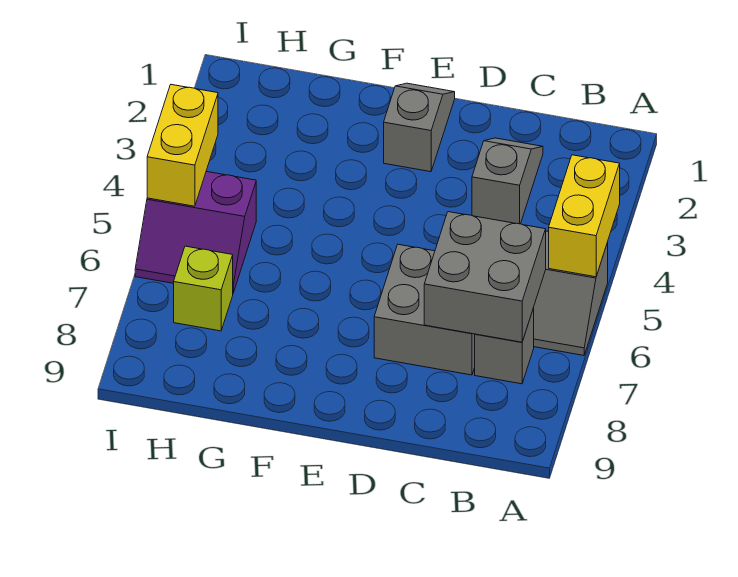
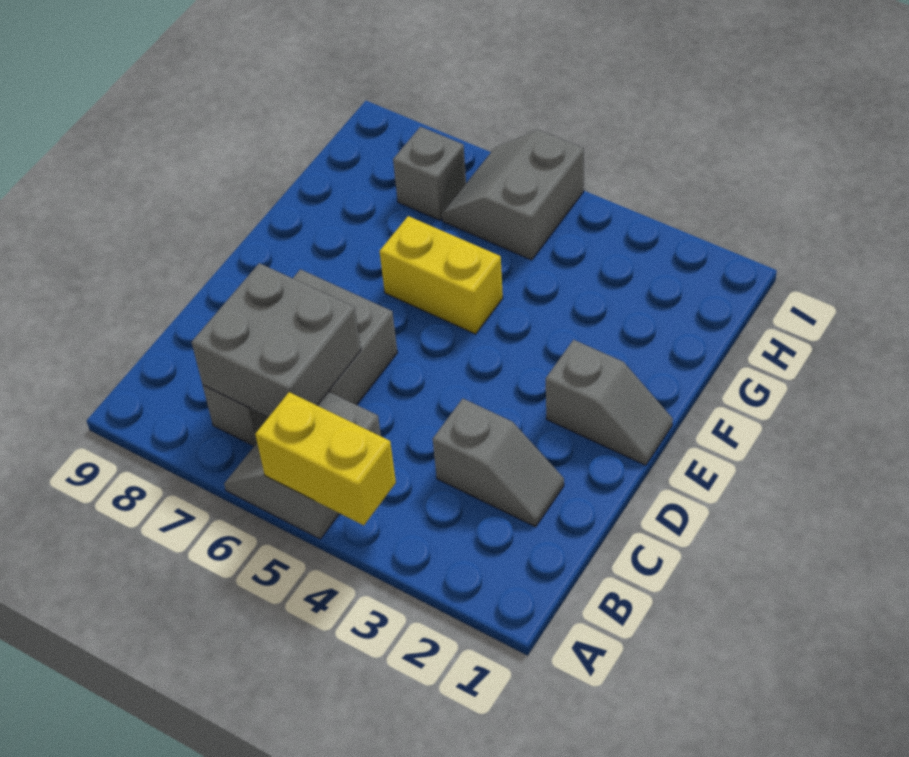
purple 2x2 slope [135,171,256,293] -> grey 2x2 slope [442,130,584,260]
lime 1x1 brick [174,246,233,331] -> grey 1x1 brick [393,127,466,220]
yellow 1x2 brick [147,85,218,206] -> yellow 1x2 brick moved to [380,216,503,334]

